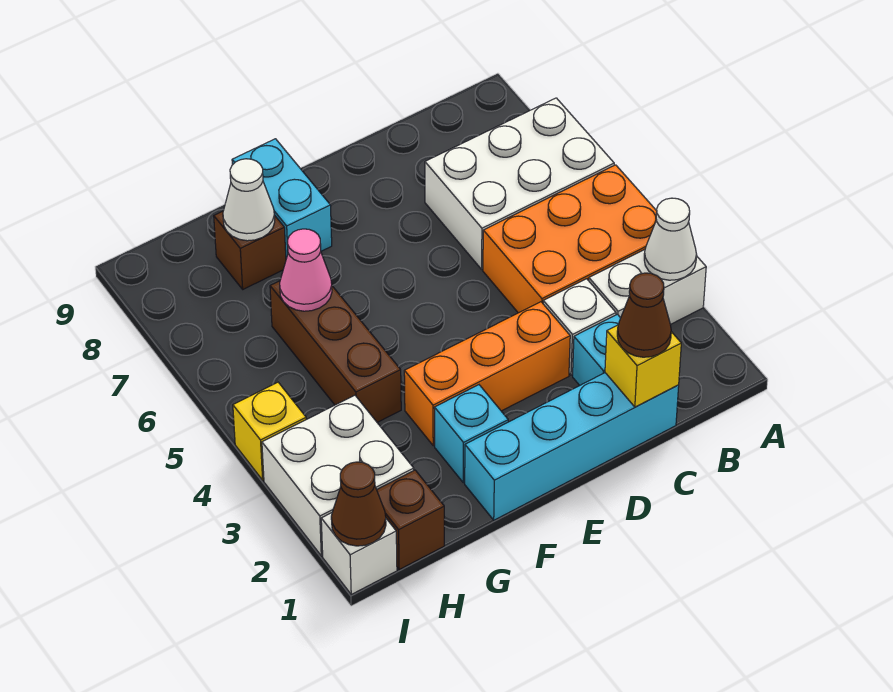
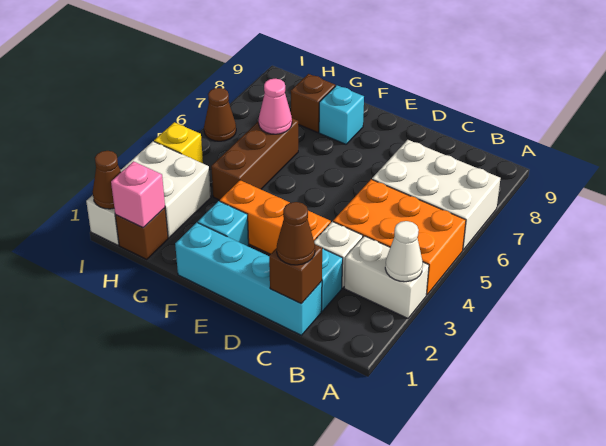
yellow 1x1 brick [605,325,681,407] -> brown 1x1 brick [269,245,322,304]
cyan 1x2 brick [232,139,332,259] -> cyan 1x1 brick [319,85,364,144]
white 1x1 cone [223,159,275,241] -> none
none -> pink 1x1 brick [111,161,165,228]
none -> brown 1x1 cone [204,88,236,141]

